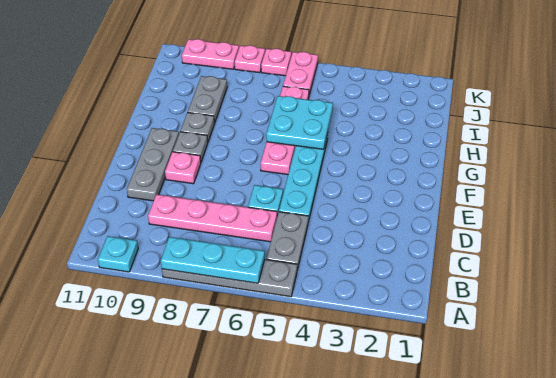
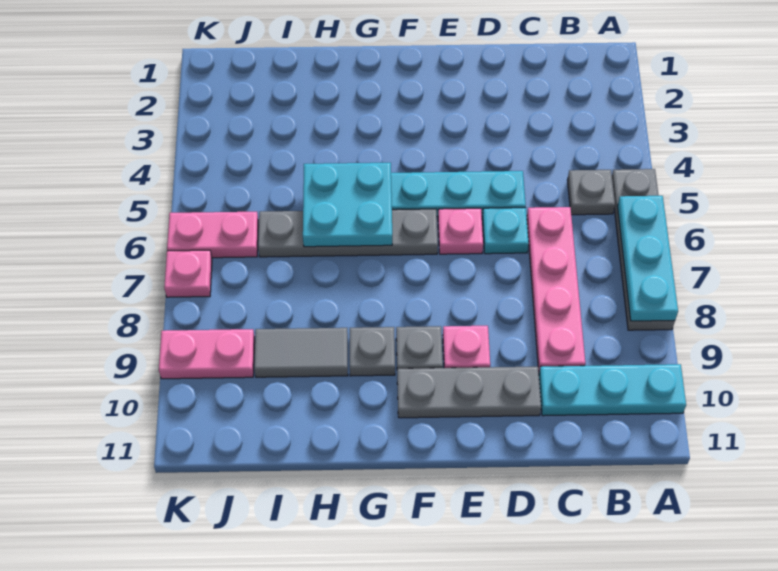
cyan 1x1 plate [98,236,138,272] -> cyan 1x3 plate [539,364,686,416]
grey 1x2 plate [267,212,308,270] -> grey 1x1 plate [567,170,615,215]
pink 1x4 plate [261,86,309,175] -> grey 1x4 plate [258,209,438,257]
grey 1x2 plate [188,76,227,123] -> grey 1x2 tile [254,328,348,377]
pink 1x1 plate [235,45,265,73] -> pink 1x1 plate moved to [438,208,483,254]
pink 1x2 plate [182,39,239,69] -> pink 1x2 plate turned to [159,329,255,379]

